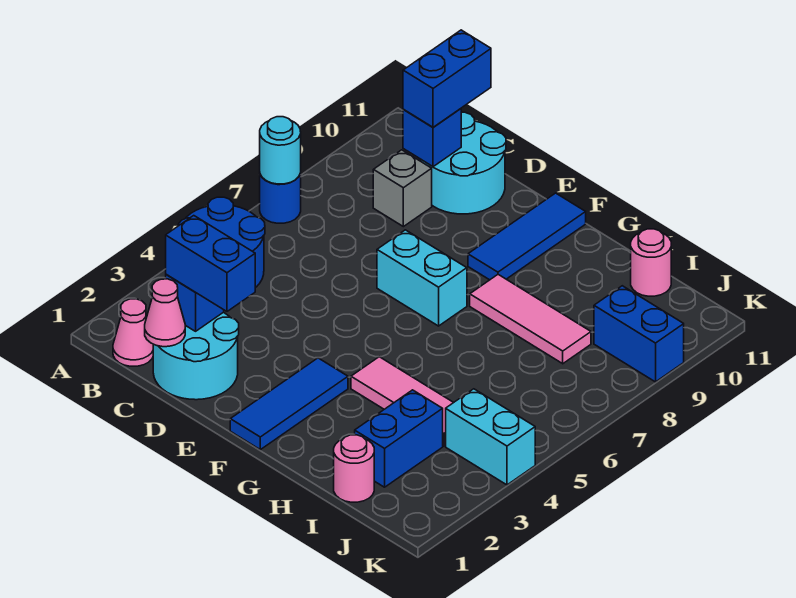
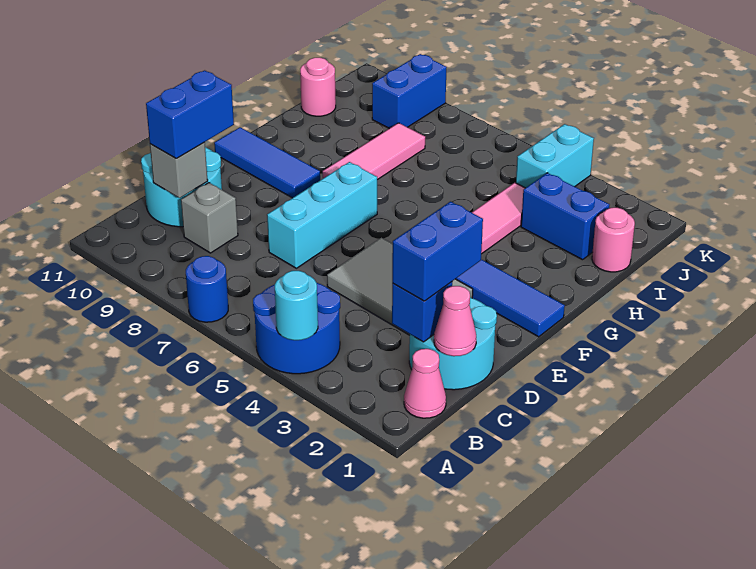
cyan 1x1 round brick [260,117,301,184] -> cyan 1x1 round brick moved to [275,271,318,340]
blue 1x1 brick [403,109,461,167] -> grey 1x1 brick [150,143,208,198]
blue 1x2 brick [403,30,491,127] -> blue 1x2 brick turned to [146,70,234,158]
none -> grey 2x3 tile [327,238,473,335]
cyan 1x2 brick [377,230,467,326] -> cyan 1x3 brick [267,162,377,268]

